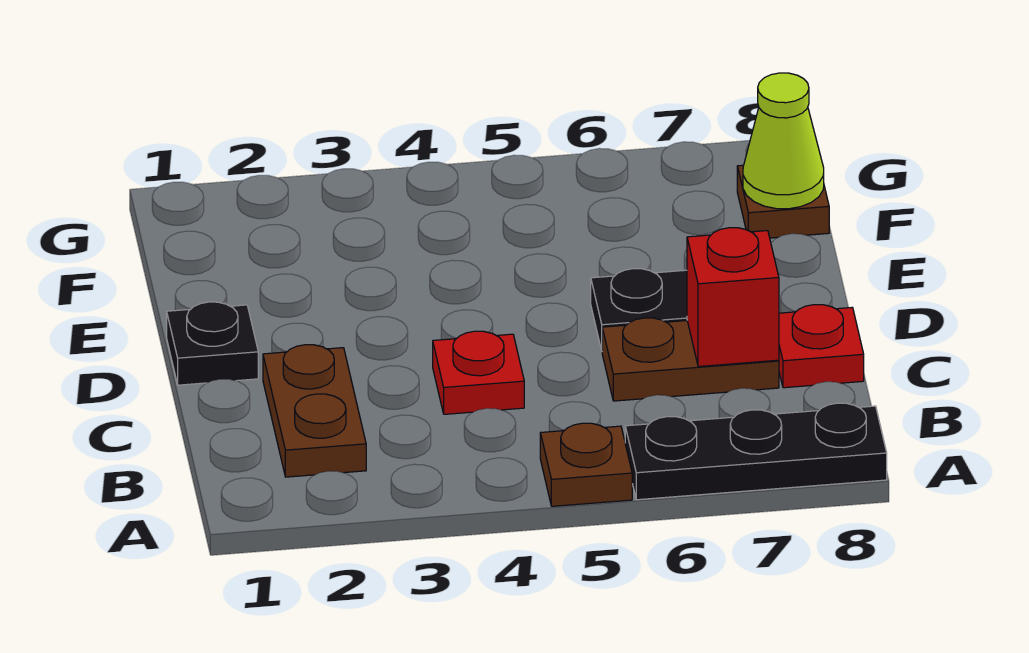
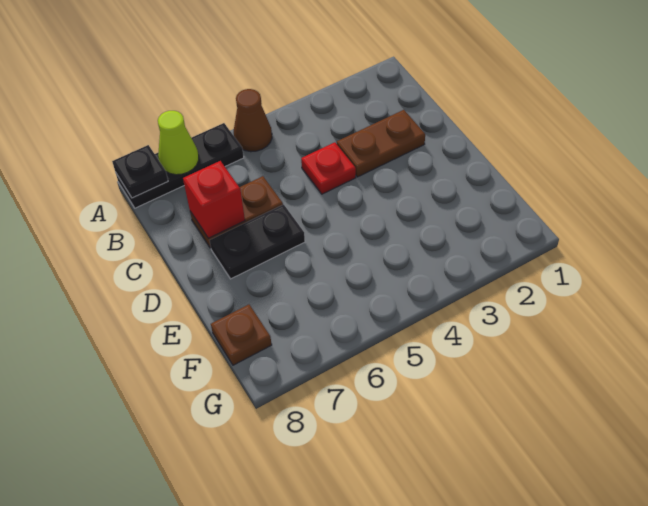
brown 1x1 plate [540,423,632,506] -> brown 1x1 cone [234,89,272,152]
brown 1x2 plate [263,345,366,477] -> brown 1x2 plate turned to [337,110,425,177]
red 1x1 plate [779,305,864,388] -> none
black 1x1 plate [167,302,258,385] -> black 1x1 plate moved to [112,145,168,198]
lime 1x1 cone [743,73,824,209] -> lime 1x1 cone moved to [158,111,199,175]

